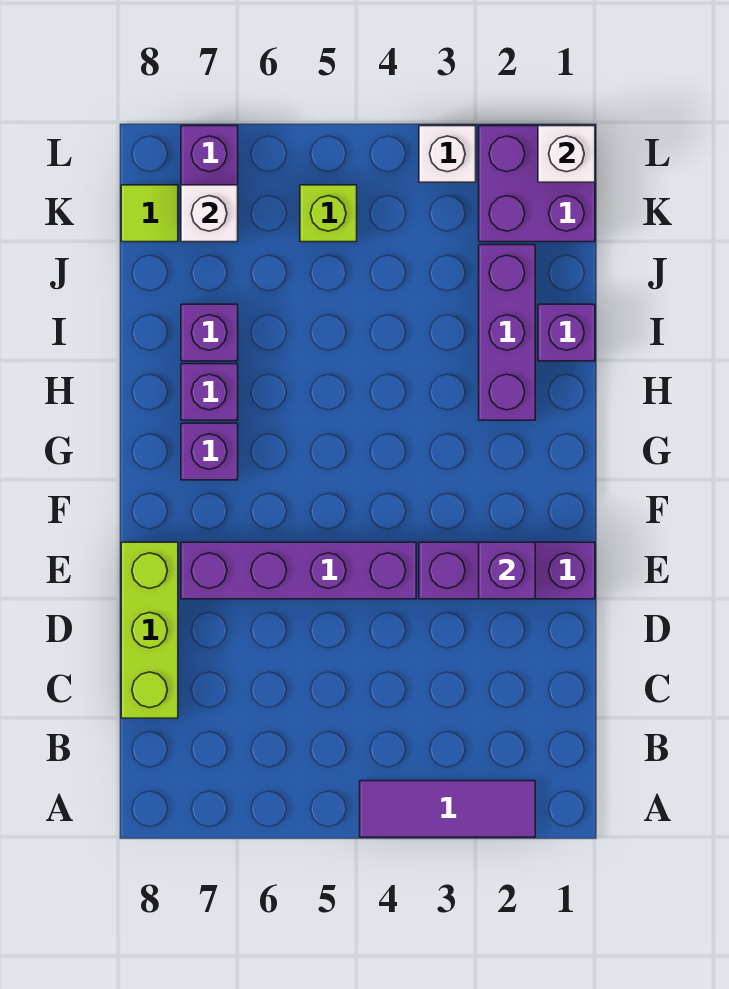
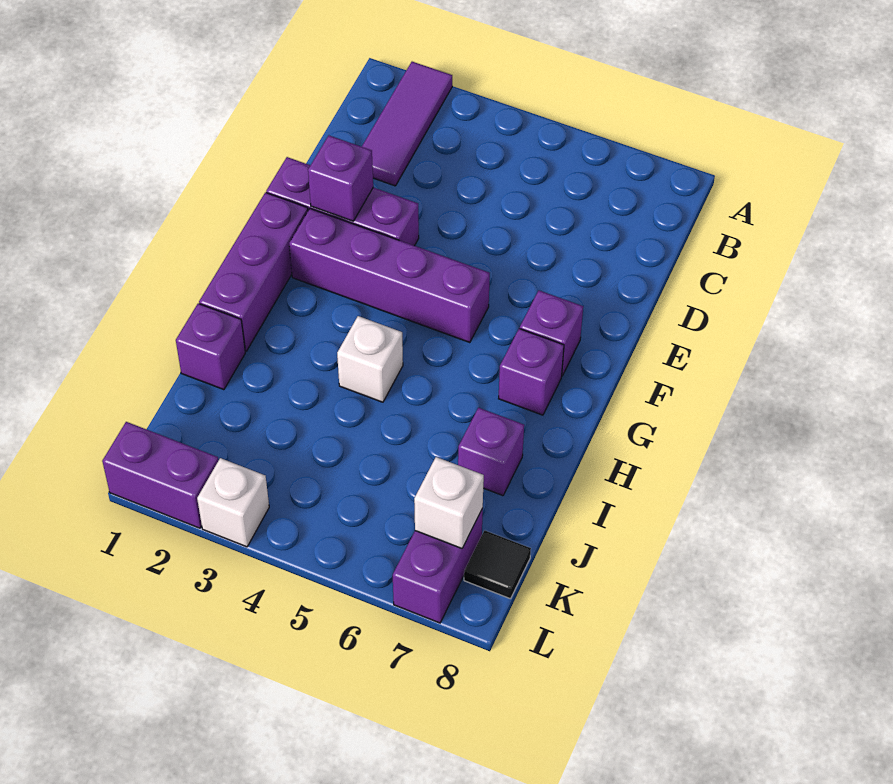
purple 1x3 tile [360,781,535,837] -> purple 1x3 tile turned to [362,62,452,186]
lime 1x3 brick [121,542,178,718] -> none
purple 1x4 brick [181,542,416,599] -> purple 1x4 brick moved to [289,209,490,343]
purple 1x3 brick [479,245,535,420] -> purple 1x3 brick moved to [199,192,308,351]
purple 1x1 brick [181,364,238,420] -> purple 1x1 brick moved to [520,291,583,376]
purple 2x2 brick [479,126,595,242] -> purple 1x2 brick [102,422,218,528]
lime 1x1 brick [300,185,357,242] -> none
lime 1x1 tile [121,185,178,242] -> black 1x1 tile [464,530,531,599]
white 1x1 brick [538,126,595,182] -> white 1x1 brick moved to [337,316,403,402]

